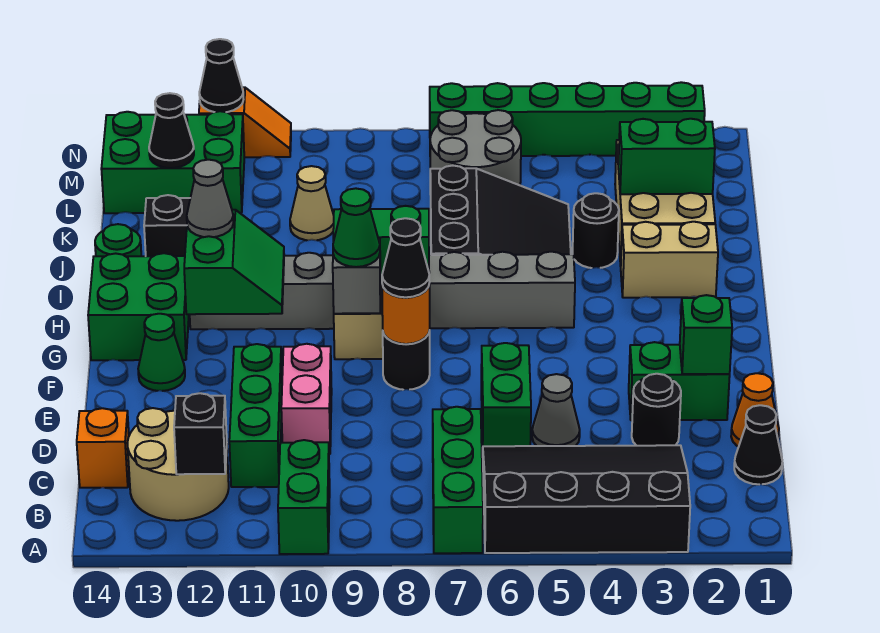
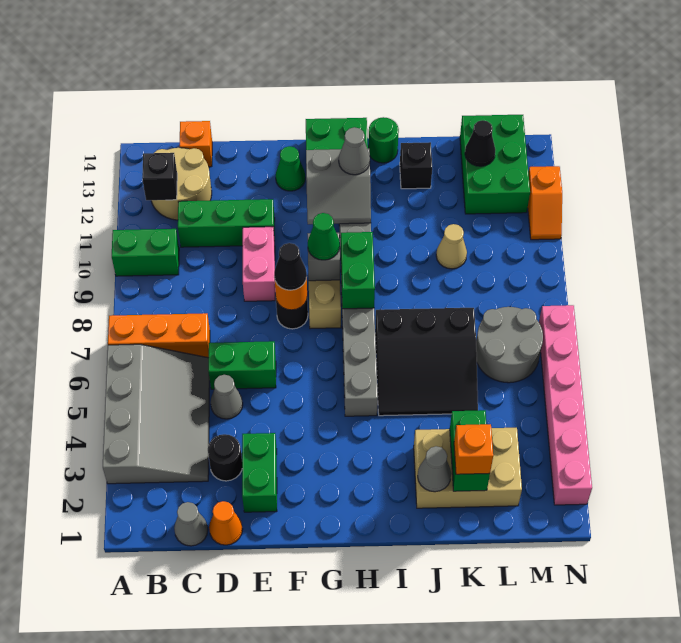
black 3x4 slope [483,445,690,553] -> grey 3x4 slope [103,344,210,484]
green 1x3 brick [433,407,483,553] -> orange 1x3 brick [108,313,210,358]
black 1x1 cone [734,405,782,485] -> grey 1x1 cone [174,502,208,546]
pink 1x2 brick [281,344,332,454] -> pink 1x2 brick turned to [243,227,275,301]
green 1x1 brick [680,295,732,374] -> none
green 2x2 slope [184,210,284,314] -> grey 2x2 slope [306,149,371,224]
tan 1x2 brick [621,222,718,298] -> none
none -> grey 1x1 cone [418,446,451,492]
black 1x1 round brick [573,193,619,268] -> none
none -> orange 1x1 brick [454,424,493,474]
green 1x6 brick [430,82,705,156] -> pink 1x6 brick [539,305,592,505]
black 1x1 cone [199,39,243,112] -> none

